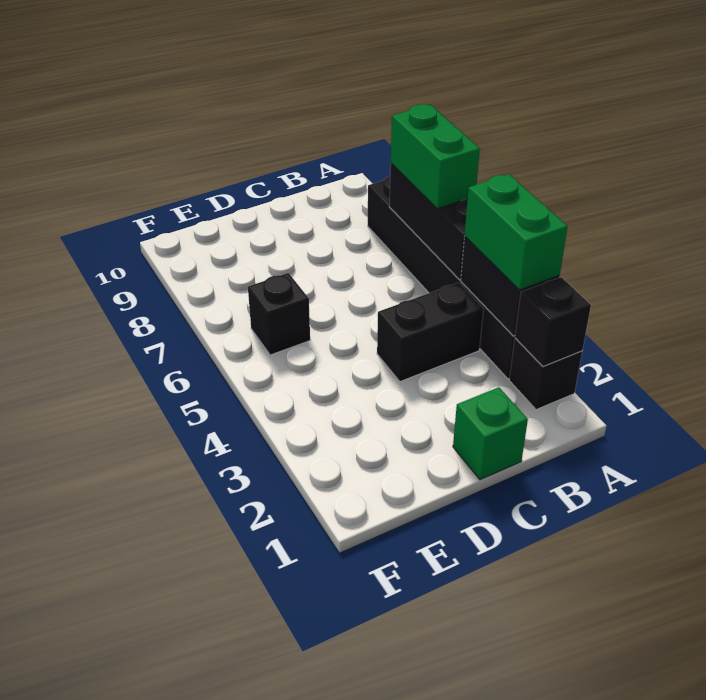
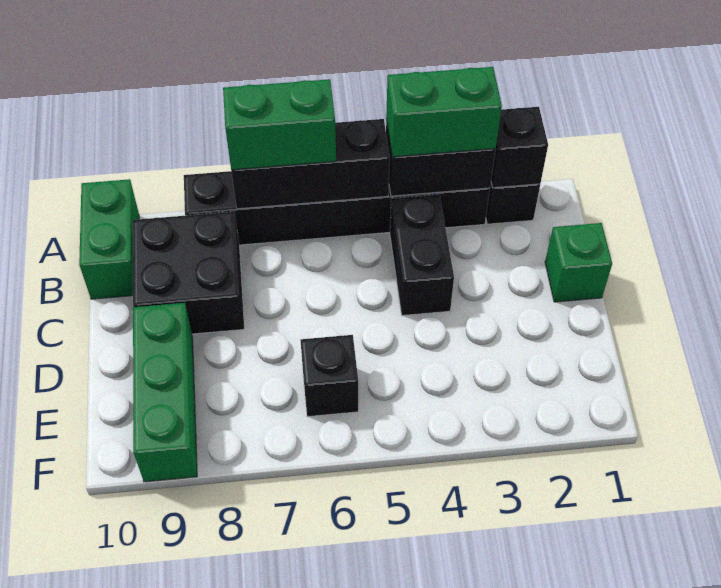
none -> green 1x2 brick [79,179,139,299]
none -> black 2x2 brick [133,212,244,334]
none -> green 1x3 brick [133,303,197,482]

